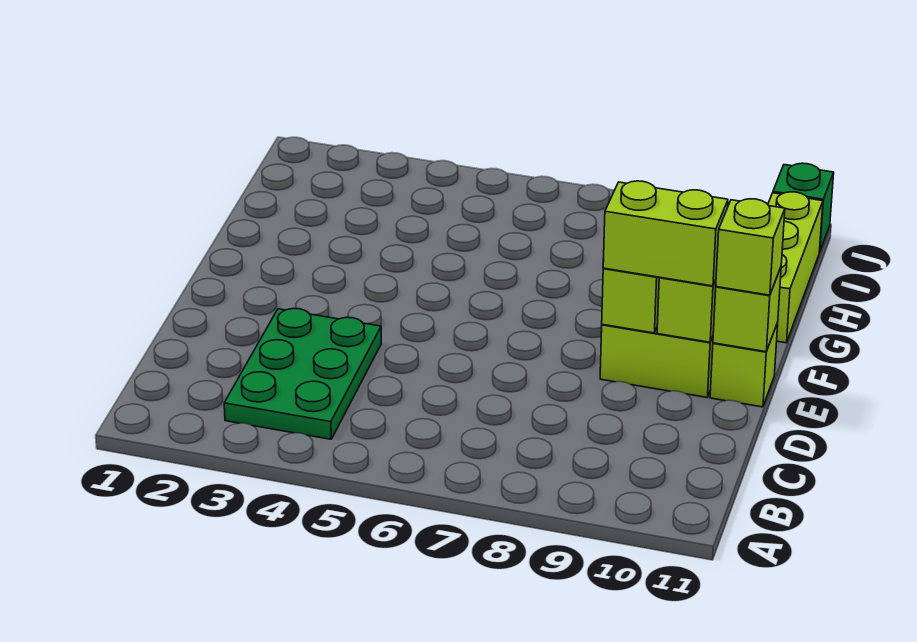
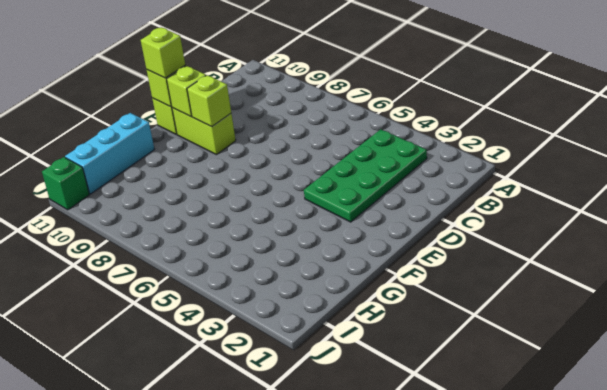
green 2x3 plate [224,308,381,439] -> green 2x4 plate [304,129,427,222]
lime 1x2 brick [603,181,728,286] -> none
lime 1x3 brick [768,192,823,343] -> cyan 1x3 brick [65,113,155,194]

